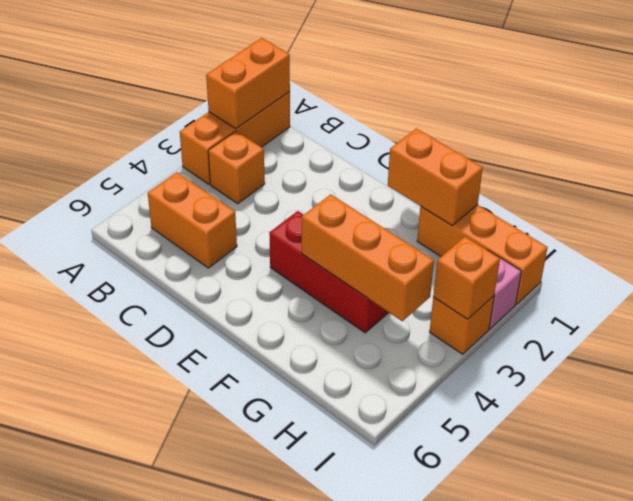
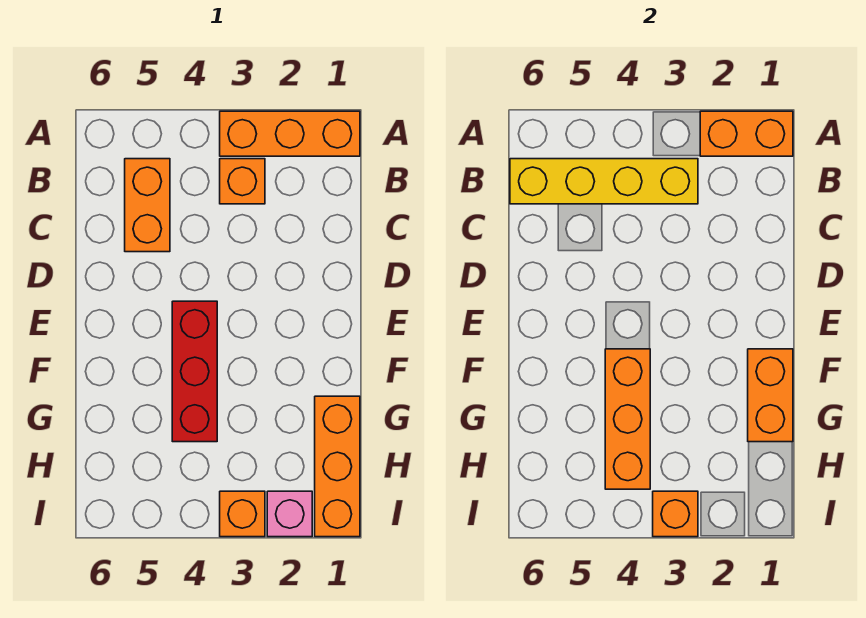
none -> yellow 1x4 brick [510,159,698,204]

